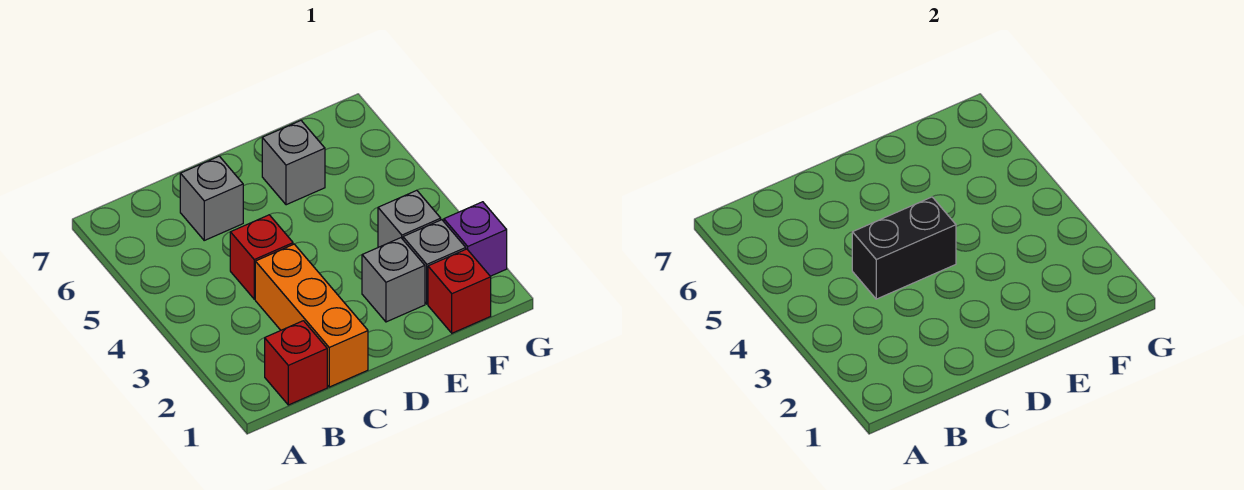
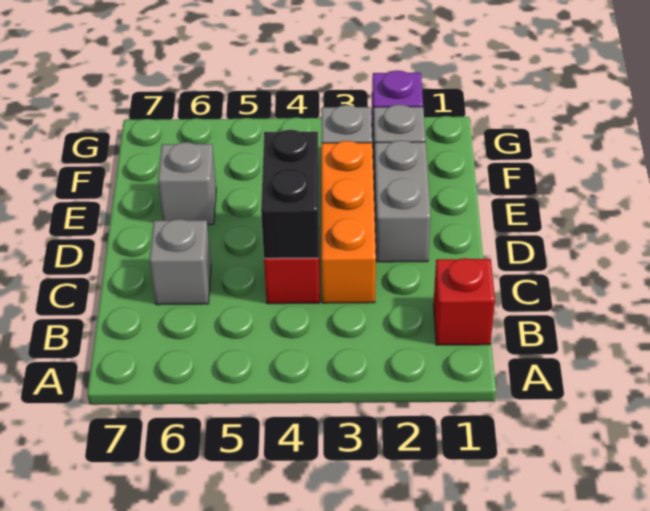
orange 1x3 brick [255,244,368,387] -> orange 1x3 brick turned to [321,141,376,303]
grey 1x1 brick [362,238,425,322] -> grey 1x2 brick [374,140,431,262]
red 1x1 brick [428,249,491,333] -> none

